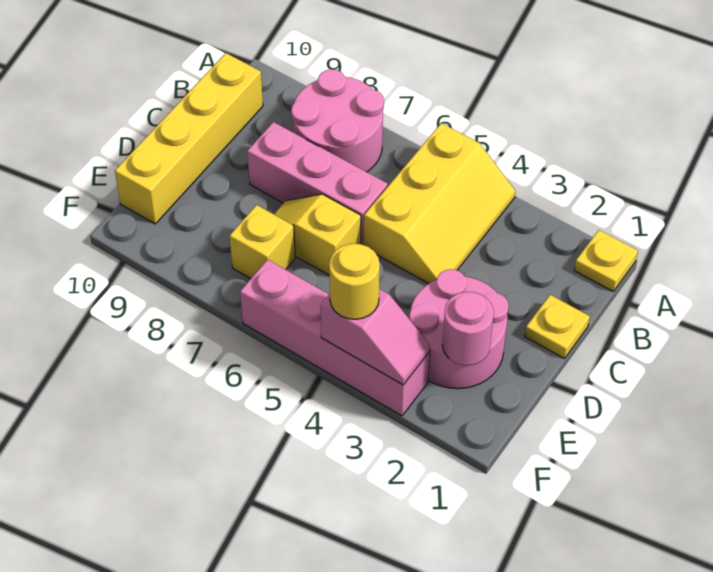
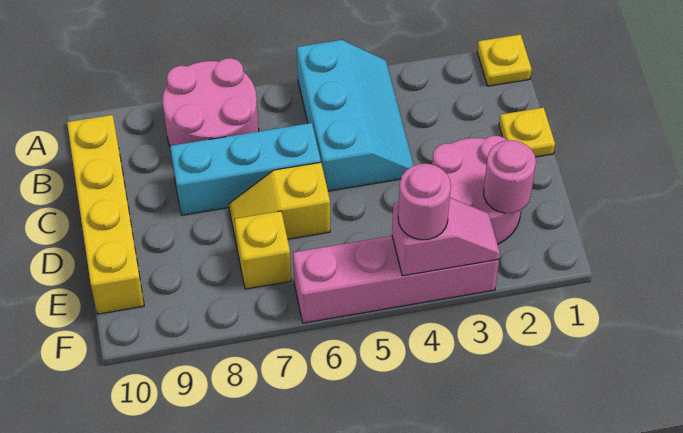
yellow 2x3 slope [364,123,516,284] -> cyan 2x3 slope [297,40,414,191]
pink 1x3 brick [247,122,388,245] -> cyan 1x3 brick [170,123,321,215]
yellow 1x1 round brick [329,243,380,319] -> pink 1x1 round brick [398,164,451,240]

